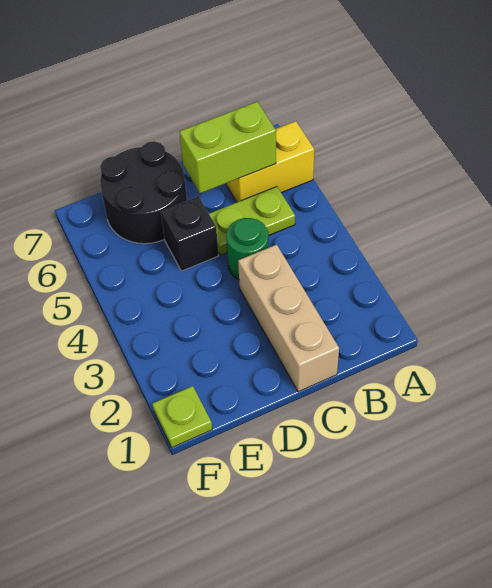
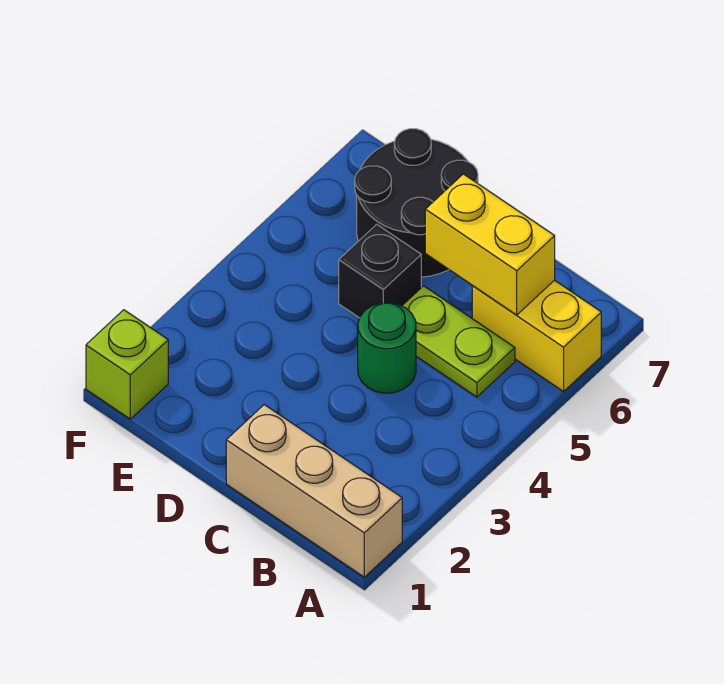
lime 1x2 brick [179,102,276,193] -> yellow 1x2 brick [425,174,555,315]
tan 1x3 brick [238,245,339,392] -> tan 1x3 brick turned to [226,405,402,577]
lime 1x1 plate [152,386,212,448] -> lime 1x1 brick [86,310,168,419]

